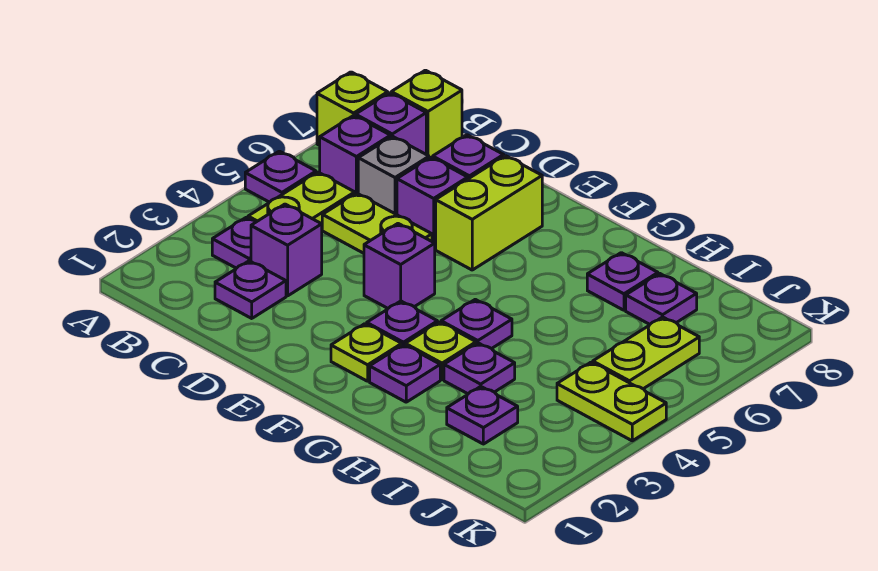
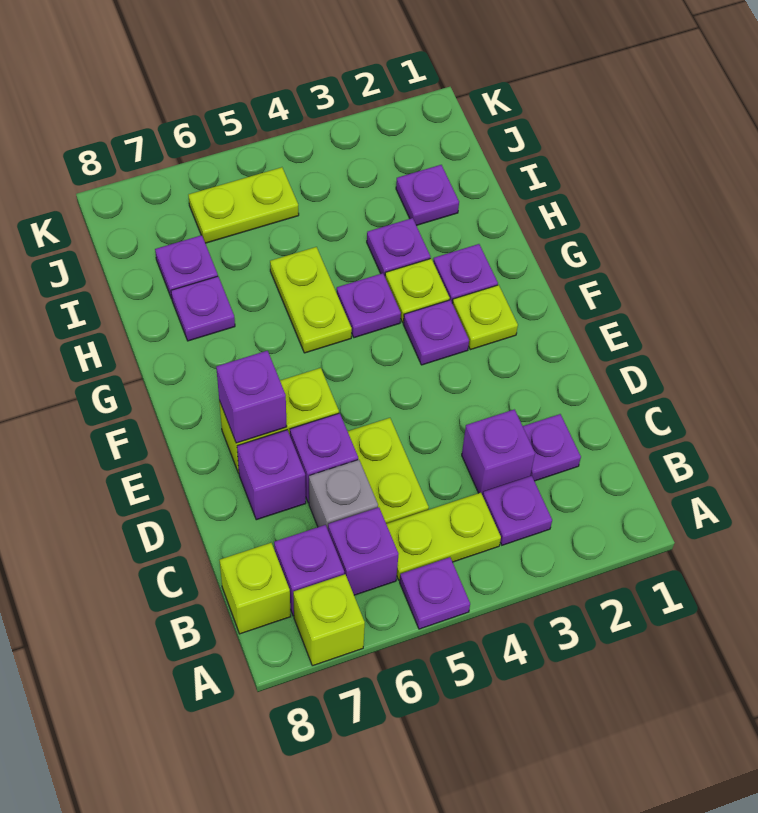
purple 1x1 brick [364,224,435,308] -> purple 1x1 brick moved to [216,351,287,443]
lime 1x2 plate [557,362,666,441] -> lime 1x2 plate moved to [270,247,352,353]

